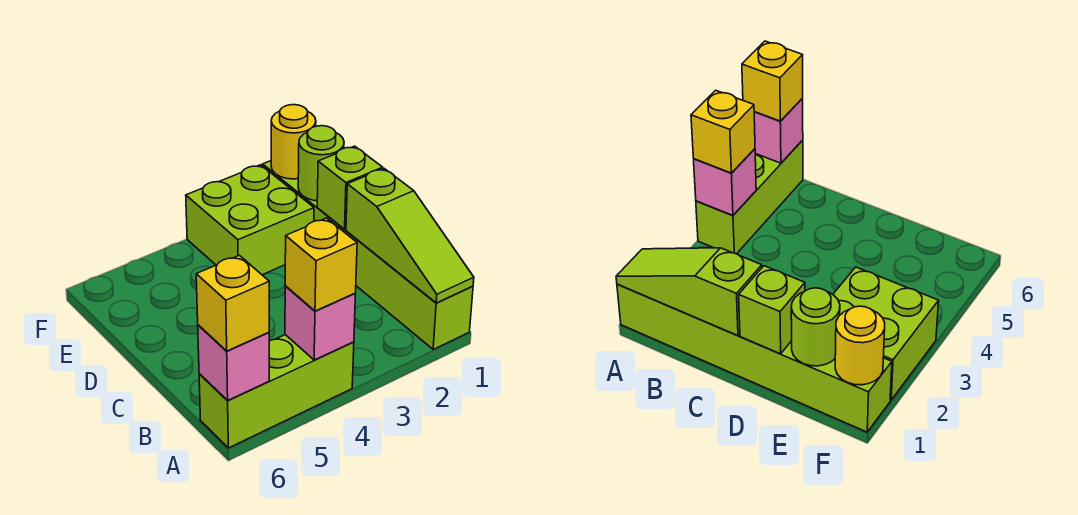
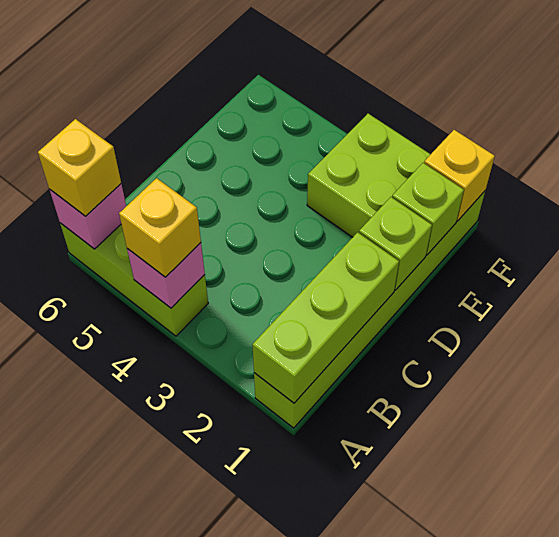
lime 1x3 slope [346,169,474,303] -> lime 1x3 brick [252,232,399,403]
lime 1x1 round brick [298,126,344,201] -> lime 1x1 brick [392,163,464,255]
yellow 1x1 round brick [271,105,316,179] -> yellow 1x1 brick [424,130,495,221]

